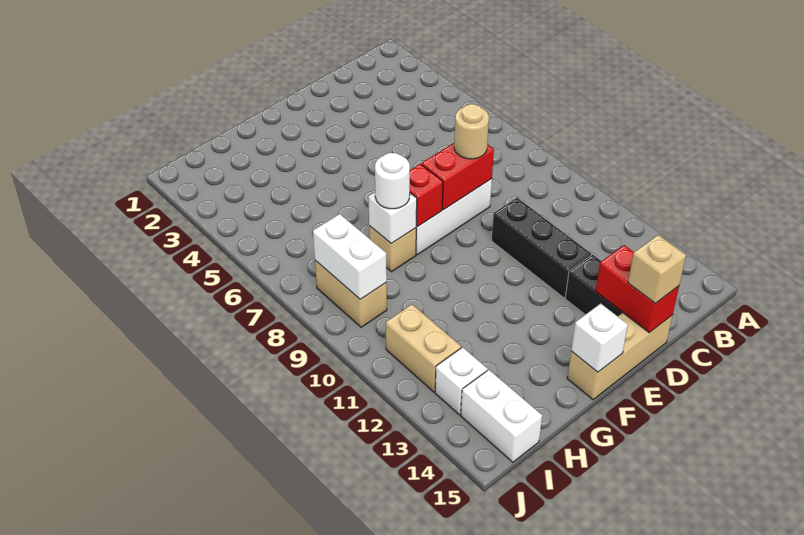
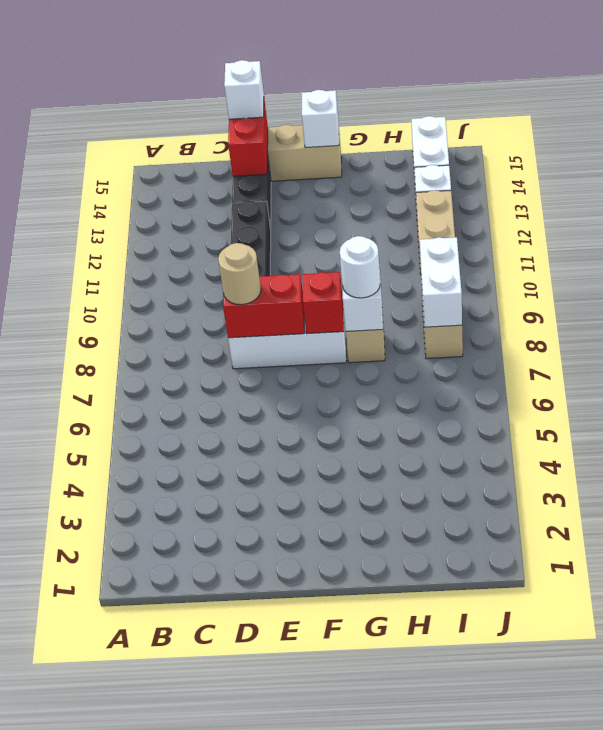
tan 1x1 brick [628,235,686,303] -> white 1x1 brick [224,60,264,119]

